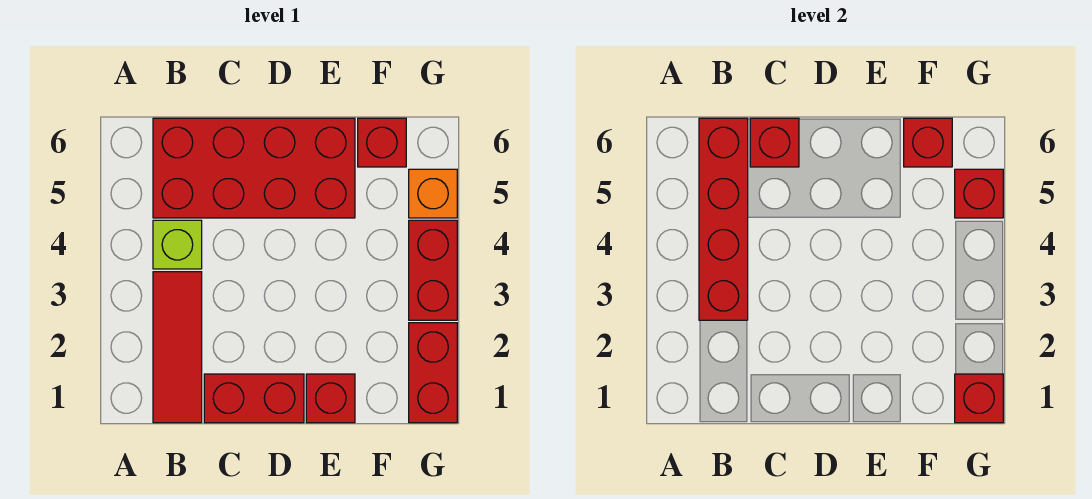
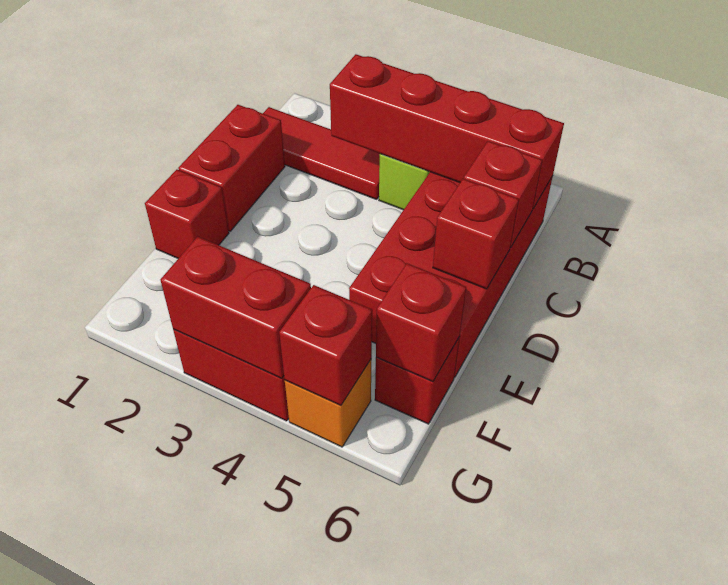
red 1x2 brick [409,323,457,423] -> red 1x2 brick moved to [161,237,311,378]
red 1x1 brick [955,374,1003,423] -> red 1x1 brick moved to [433,179,519,289]

